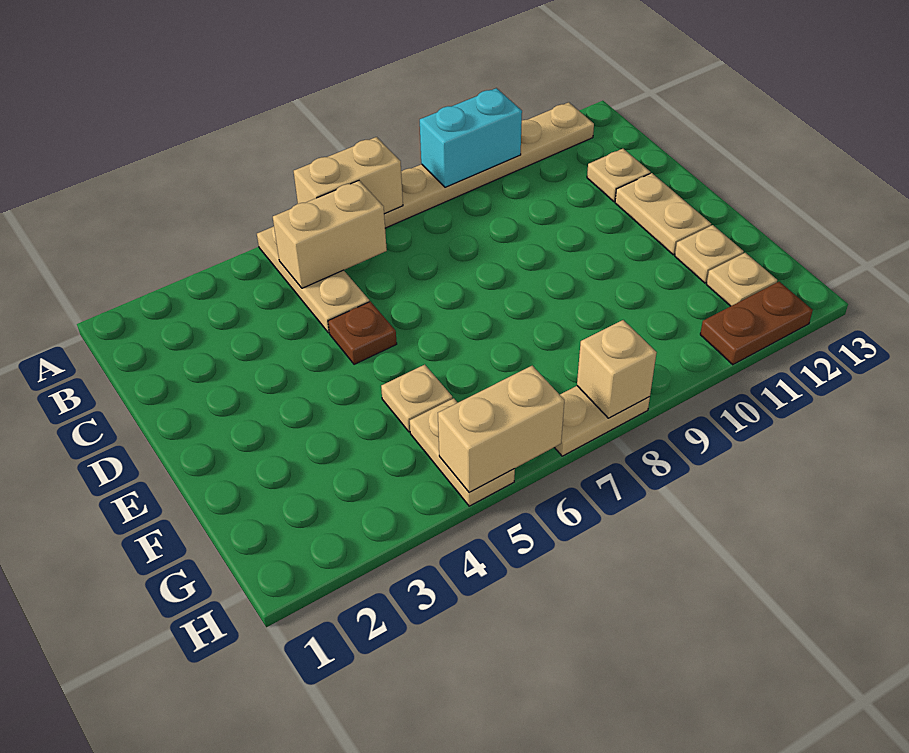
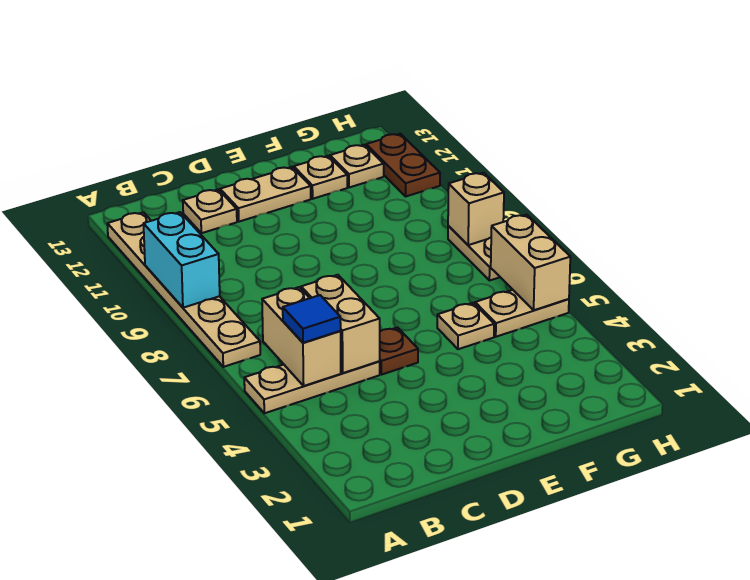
tan 1x2 brick [294,137,403,214] -> tan 1x2 brick moved to [301,275,380,373]
none -> blue 1x1 tile [283,295,341,343]

